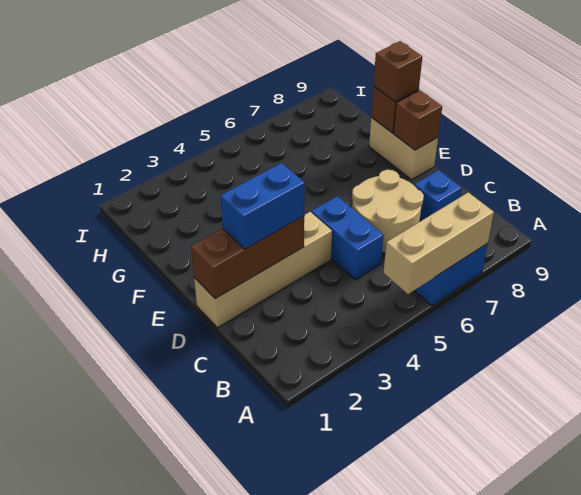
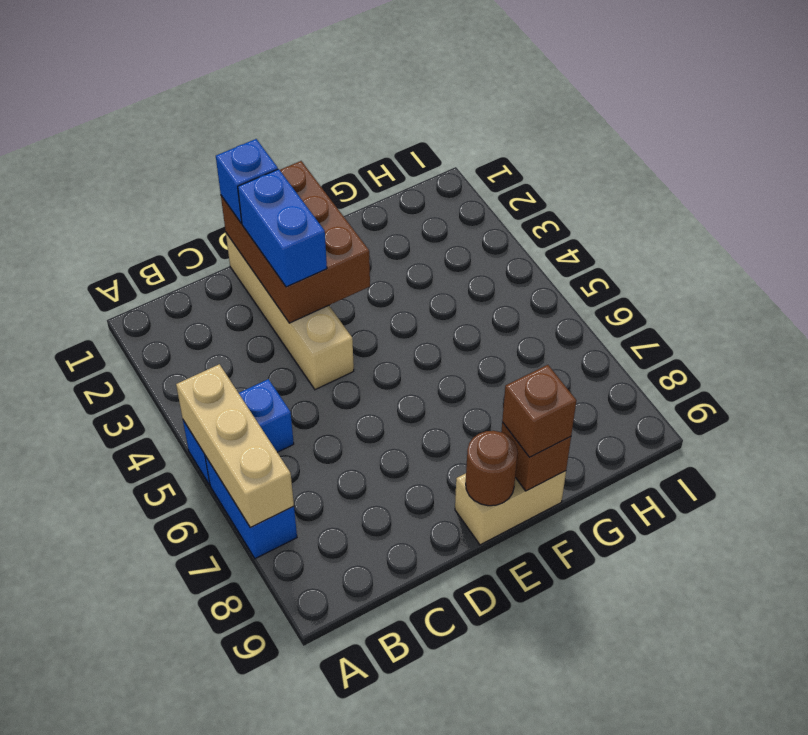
blue 1x2 brick [311,196,384,280] -> blue 1x2 brick moved to [183,379,294,485]
tan 2x2 round brick [352,170,424,253] -> none
blue 1x1 brick [414,170,462,221] -> blue 1x1 brick moved to [216,139,278,223]
brown 1x3 brick [191,216,304,299] -> brown 2x3 brick [221,161,370,323]
brown 1x1 brick [393,90,442,150] -> brown 1x1 round brick [466,431,518,506]

